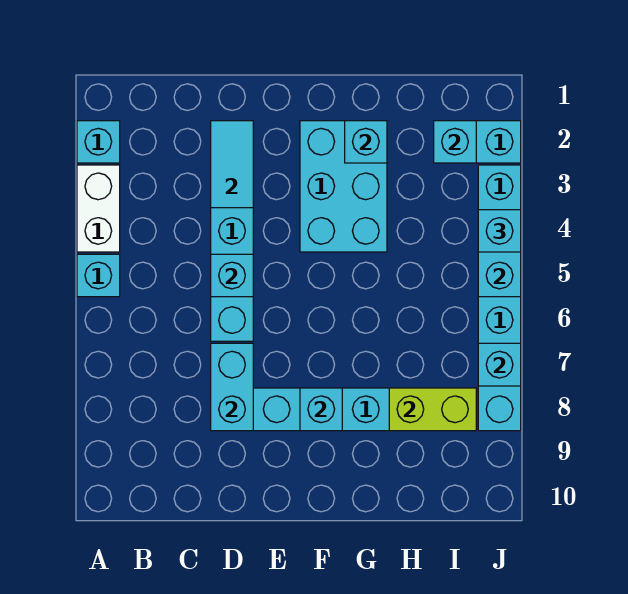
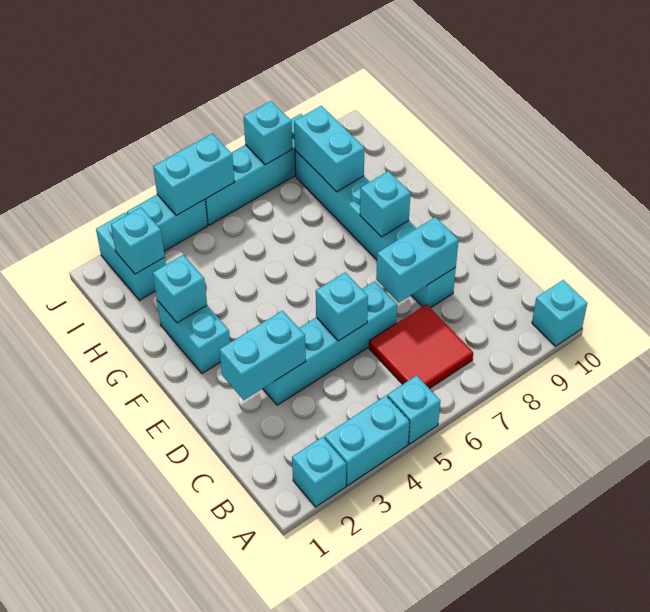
white 1x2 brick [77,165,120,252] -> cyan 1x2 brick [324,396,410,486]
none -> red 2x2 tile [369,304,473,389]
cyan 1x2 tile [211,121,253,208] -> cyan 1x2 brick [219,311,306,400]
cyan 2x3 brick [300,121,387,252] -> cyan 1x2 brick [157,300,230,373]
lime 1x2 brick [389,388,476,431] -> cyan 1x2 brick [294,106,364,192]
cyan 1x1 brick [478,210,521,252] -> cyan 1x1 brick moved to [532,280,587,346]

